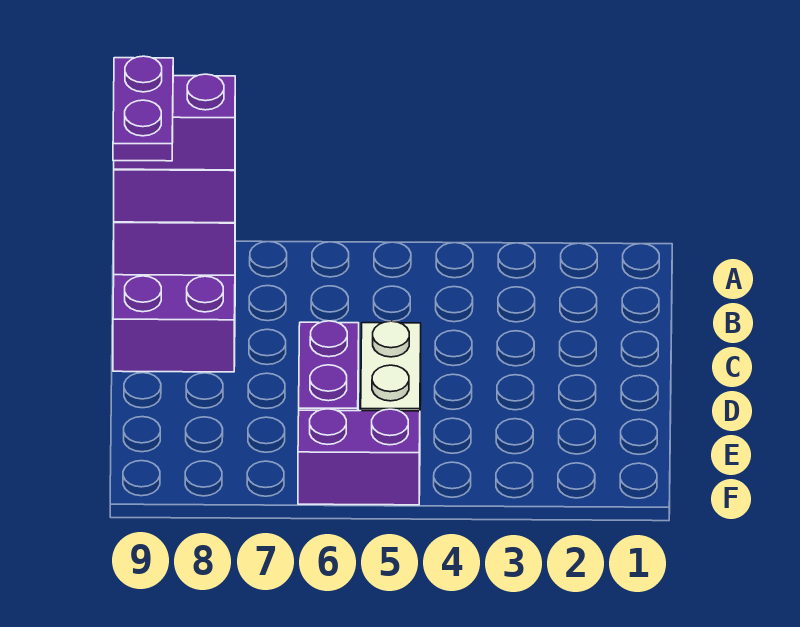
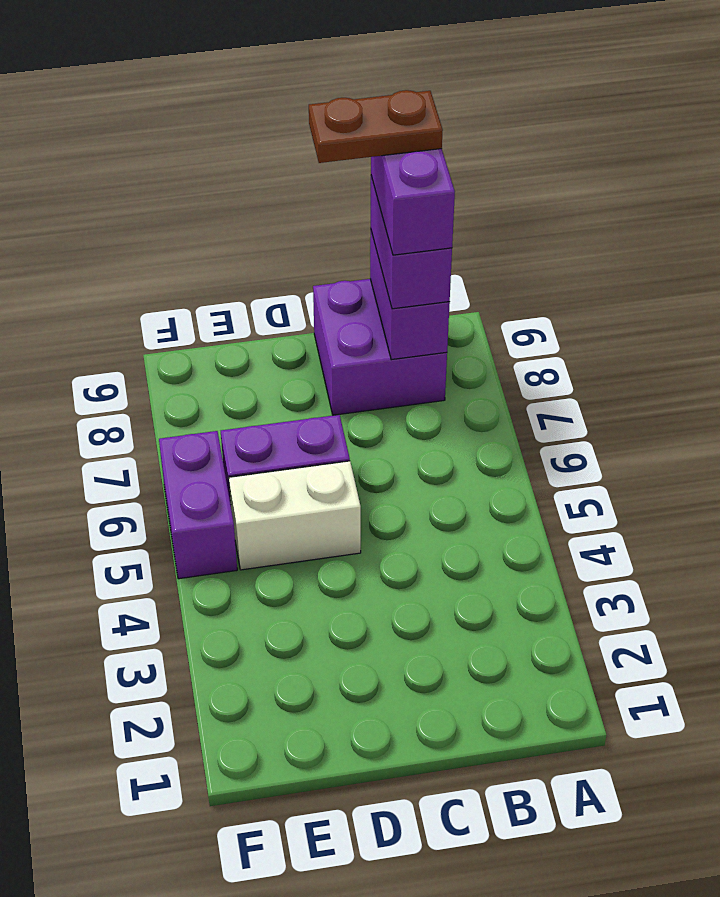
purple 1x2 plate [113,56,173,161] -> brown 1x2 plate [309,90,443,163]

